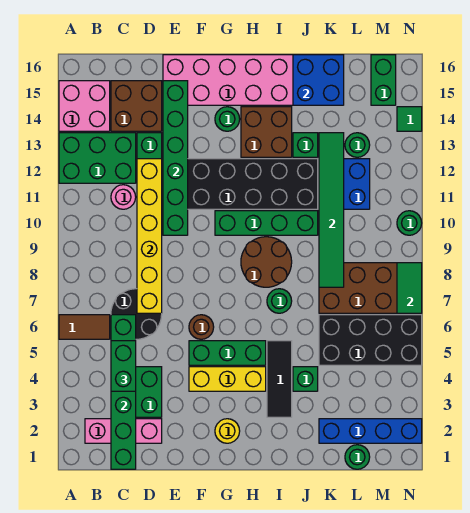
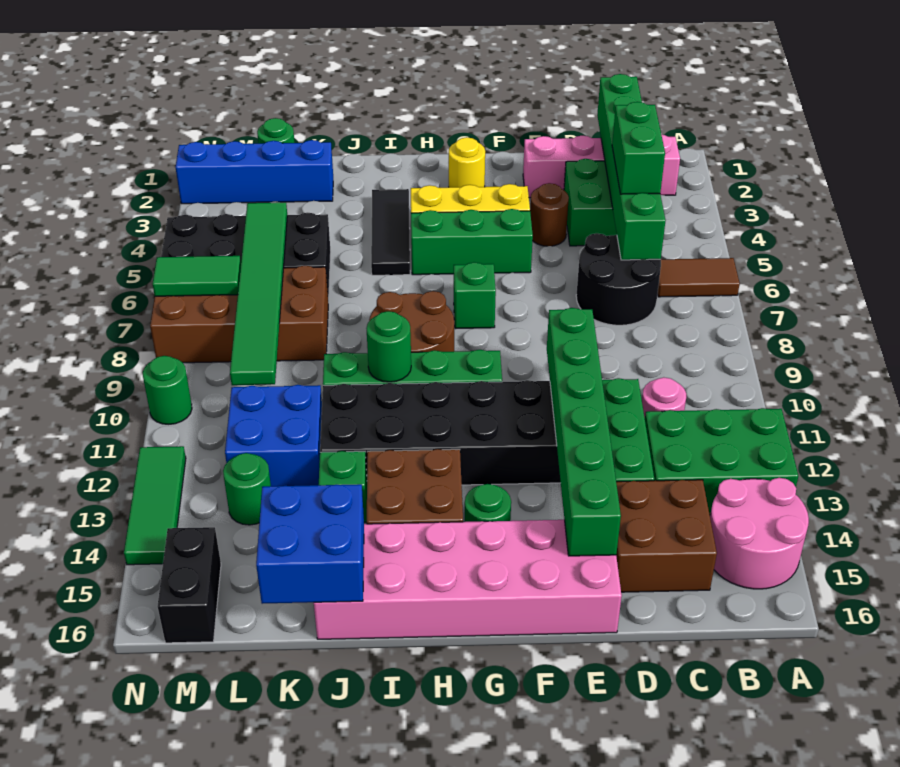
pink 2x2 brick [59,81,110,131] -> pink 2x2 round brick [710,478,809,589]
pink 1x3 brick [85,419,162,443] -> pink 1x4 brick [523,135,680,198]
yellow 1x6 brick [137,159,162,313] -> none
brown 1x1 round brick [189,315,214,339] -> brown 1x1 round brick moved to [530,183,569,246]
green 1x1 round brick [267,289,292,313] -> green 1x1 round brick moved to [366,311,411,382]
green 1x1 brick [293,367,318,391] -> green 1x1 brick moved to [454,262,496,329]
green 1x6 tile [319,133,344,287] -> green 1x6 tile moved to [230,202,287,385]
green 1x2 brick [371,55,396,105] -> black 1x2 brick [158,527,221,643]
green 1x2 tile [397,263,422,313] -> green 1x2 tile turned to [153,256,241,296]
green 1x1 tile [397,107,422,131] -> green 1x3 tile [124,446,186,565]

